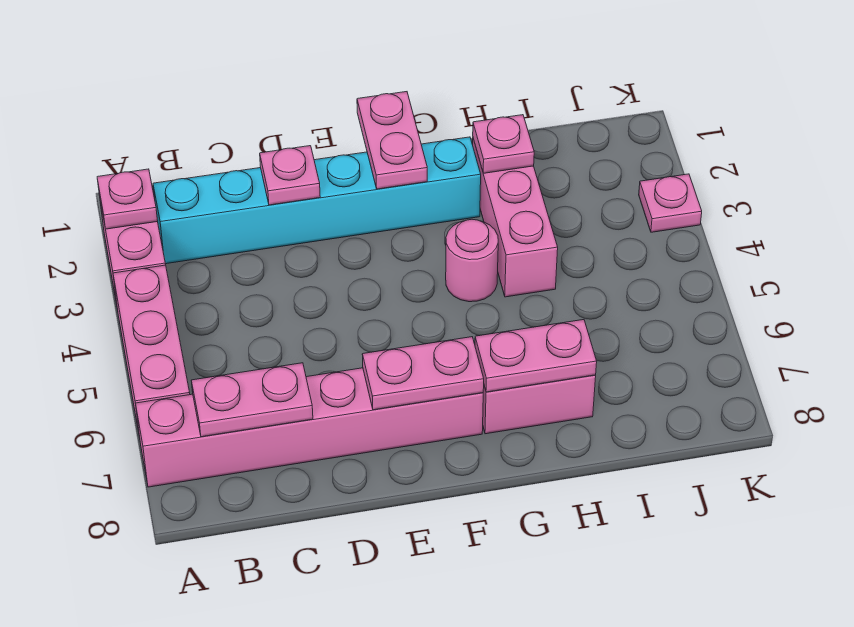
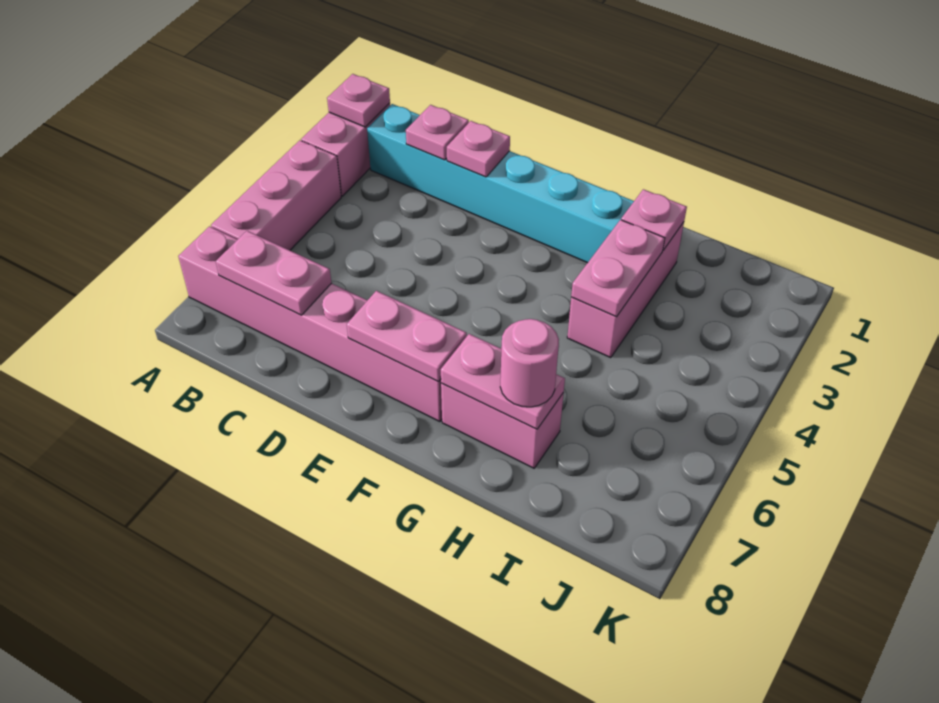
pink 1x2 plate [357,92,427,189] -> pink 1x2 plate moved to [571,220,665,317]
pink 1x1 round brick [446,219,498,302] -> pink 1x1 round brick moved to [500,319,559,407]
pink 1x1 plate [639,174,702,232] -> pink 1x1 plate moved to [406,105,469,160]

